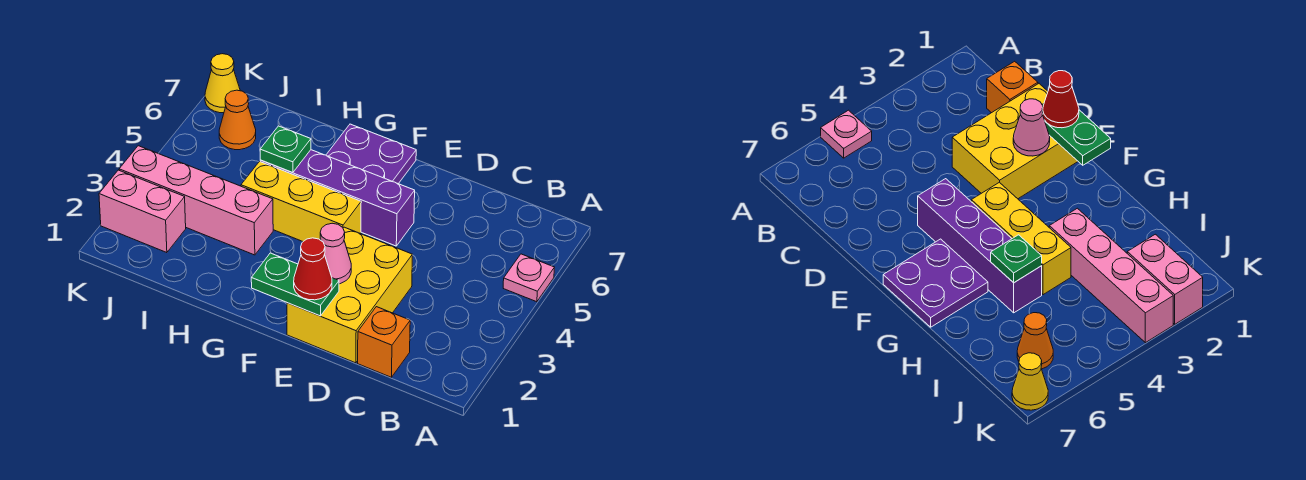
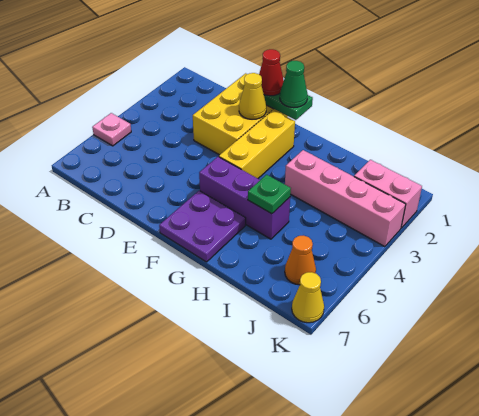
orange 1x1 brick [358,307,410,377] -> none
pink 1x1 cone [320,223,351,284] -> yellow 1x1 cone [239,73,266,119]
purple 1x4 brick [260,150,415,246] -> purple 1x3 brick [199,157,290,239]
none -> green 1x1 cone [280,61,308,108]
yellow 1x3 brick [241,162,361,241] -> yellow 1x3 brick turned to [219,110,295,178]

